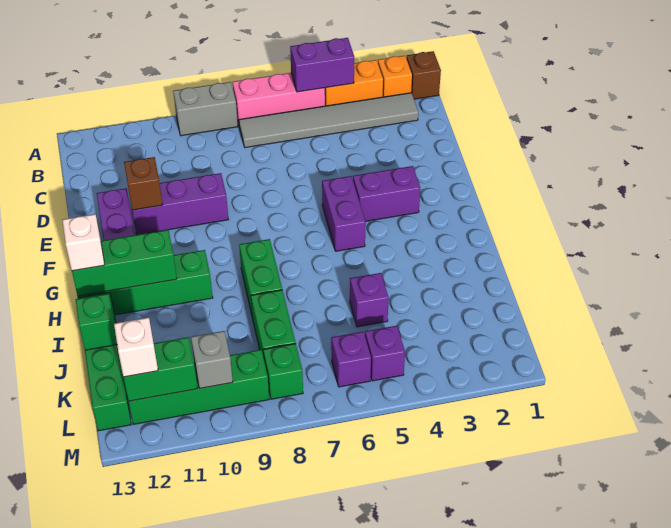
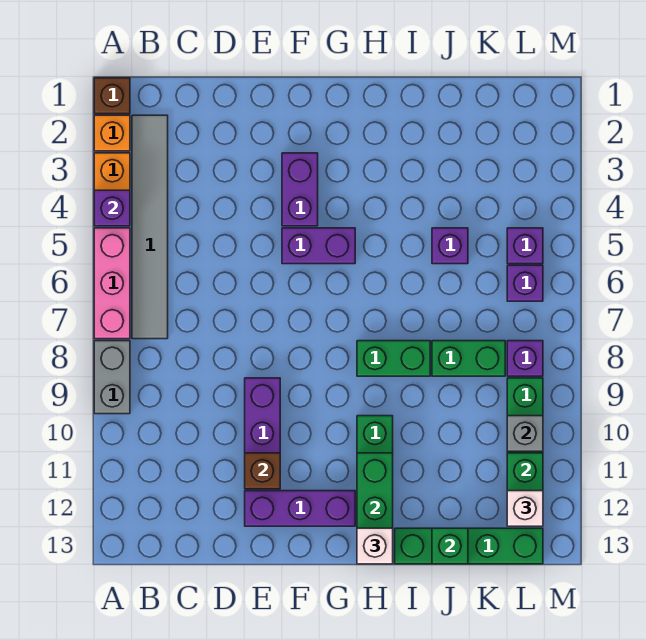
purple 1x2 brick [290,38,354,92] -> purple 1x1 brick [94,190,130,226]
green 1x1 brick [263,344,303,399] -> purple 1x1 brick [507,341,543,376]

